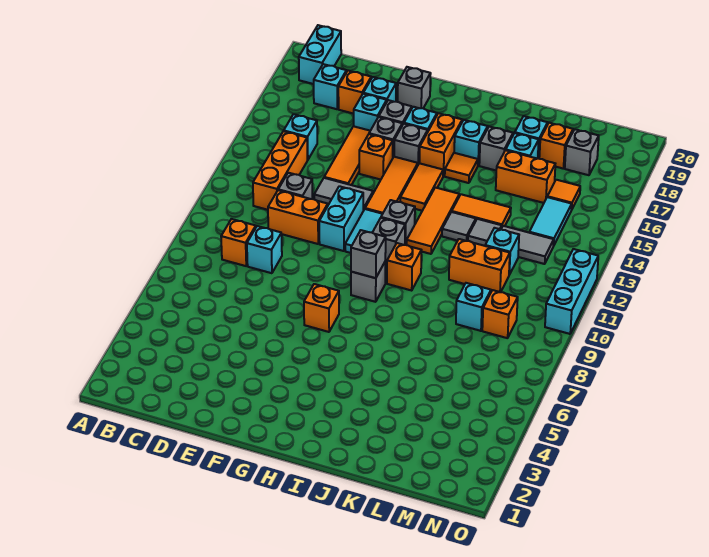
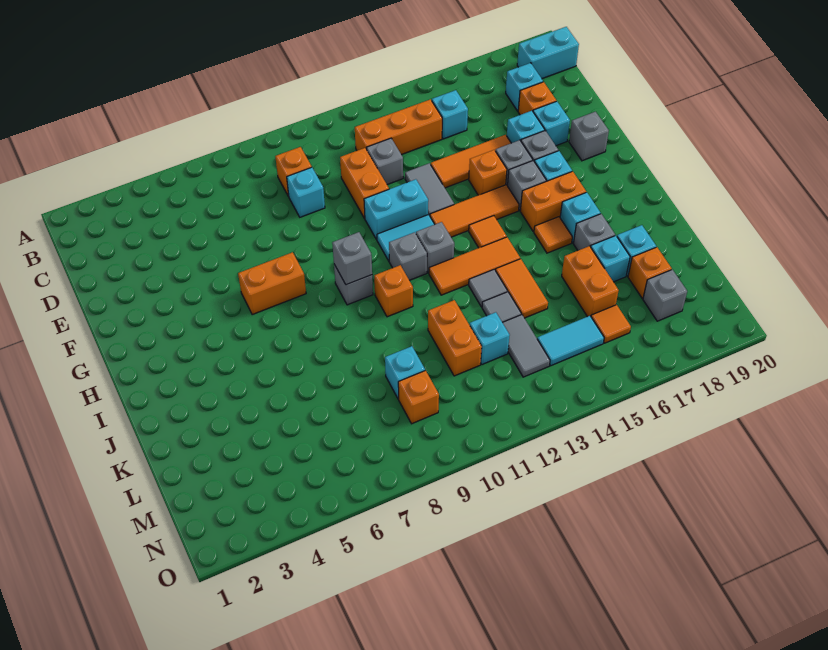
orange 1x1 brick [304,284,339,332] -> orange 1x2 brick [238,252,306,315]
orange 1x2 tile [400,163,443,211] -> orange 1x1 tile [469,216,507,248]
cyan 1x3 brick [545,249,598,334] -> none

